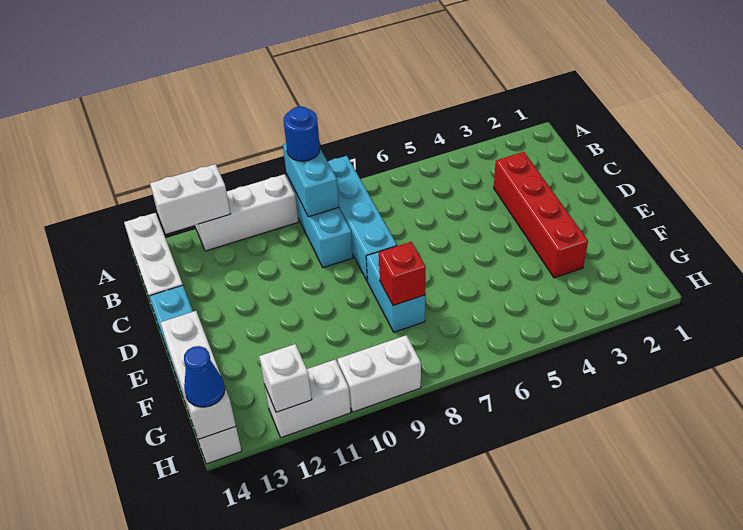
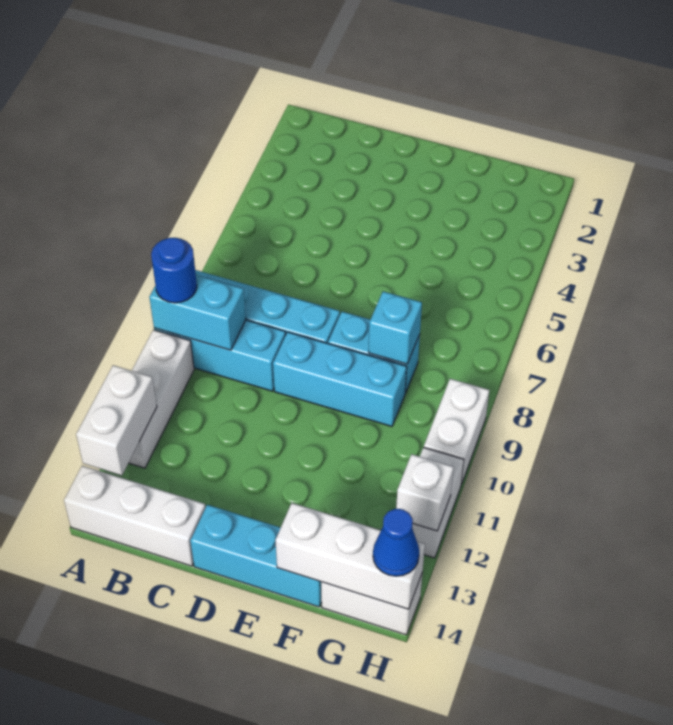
red 1x4 brick [494,152,588,278] -> none
none -> cyan 1x3 brick [273,332,407,426]
red 1x1 brick [379,242,426,306] -> cyan 1x1 brick [369,291,422,364]

